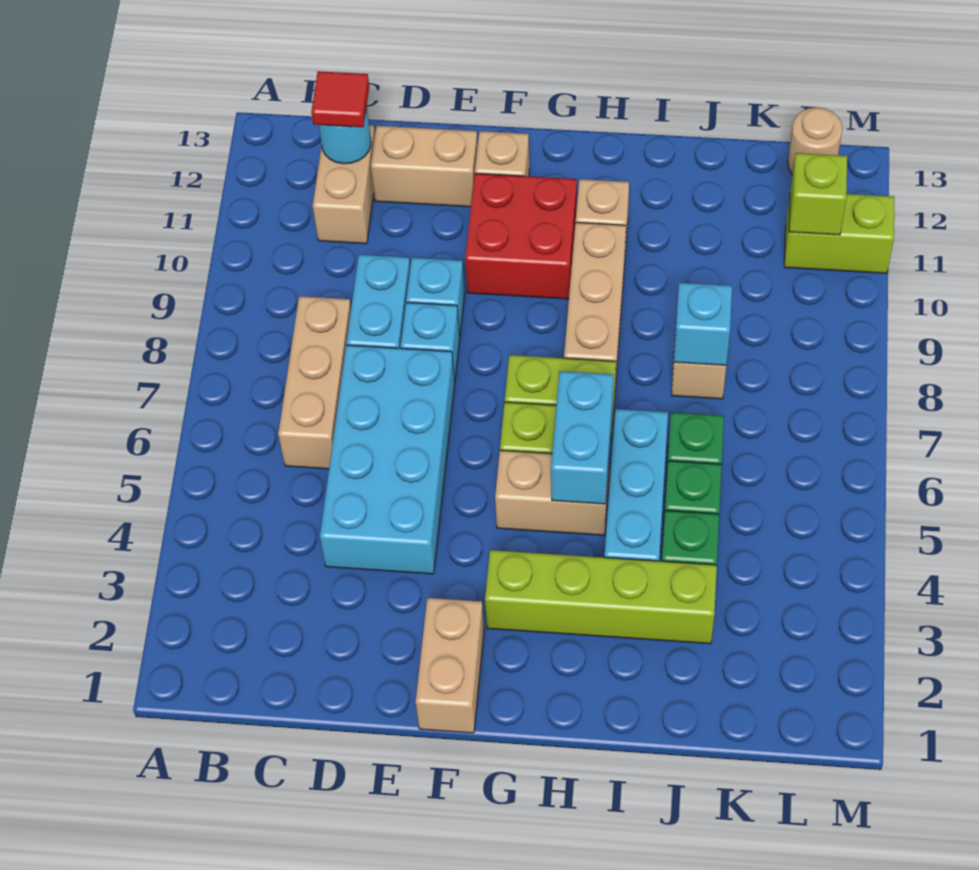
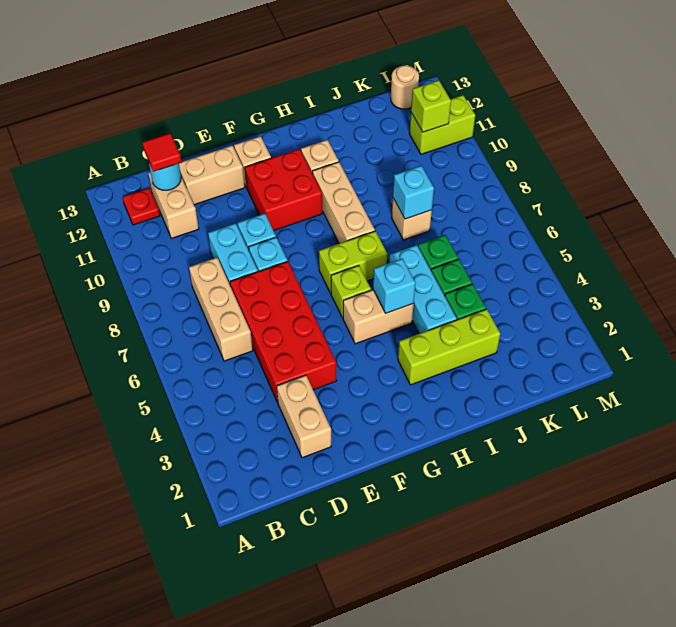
none -> red 1x1 plate [123,188,160,225]
cyan 2x4 brick [320,345,455,574] -> red 2x4 brick [230,261,337,403]
tan 1x2 brick [416,598,484,733] -> tan 1x2 brick moved to [277,375,331,458]
lime 1x4 brick [485,550,717,644] -> lime 1x3 brick [398,309,500,385]
cyan 1x2 brick [551,371,613,504] -> cyan 1x1 brick [373,259,415,313]

